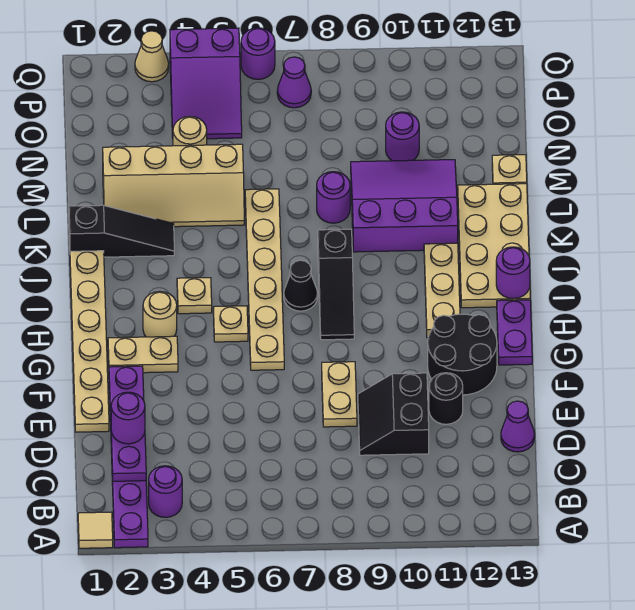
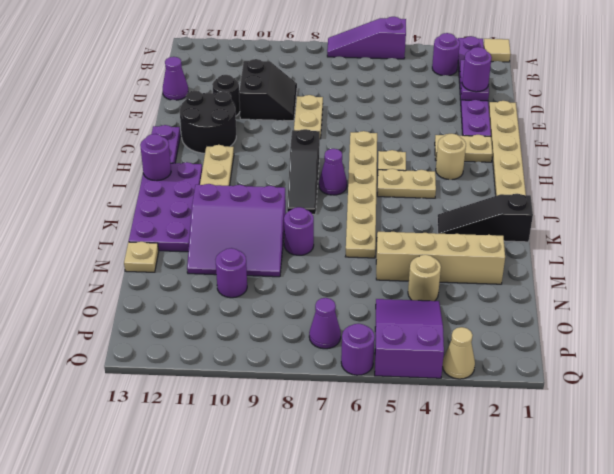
none -> purple 1x3 slope [327,17,406,59]
black 1x3 slope [318,229,354,340] -> black 1x3 slope turned to [287,129,320,214]
tan 1x1 plate [177,278,212,314] -> tan 1x2 plate [377,169,436,198]
black 1x1 cone [284,260,318,311] -> purple 1x1 cone [319,149,347,195]
tan 2x4 plate [458,184,530,308] -> purple 2x4 plate [129,162,202,252]

